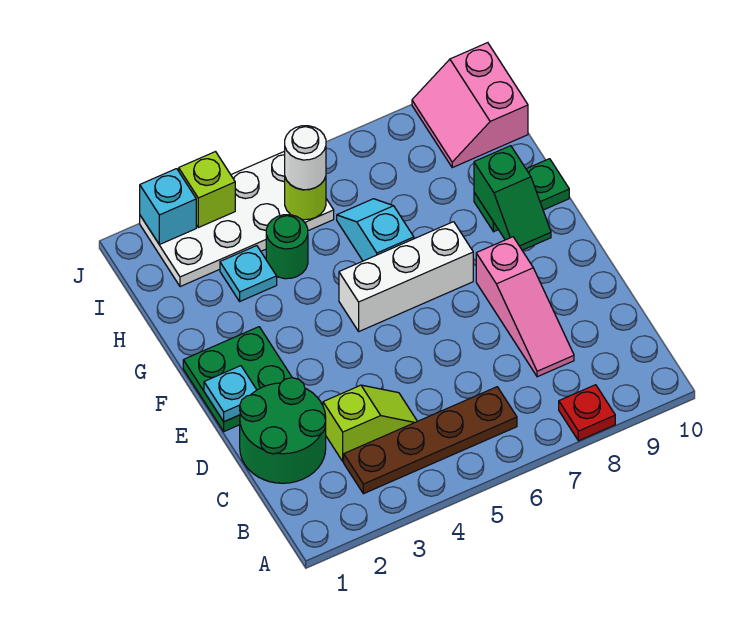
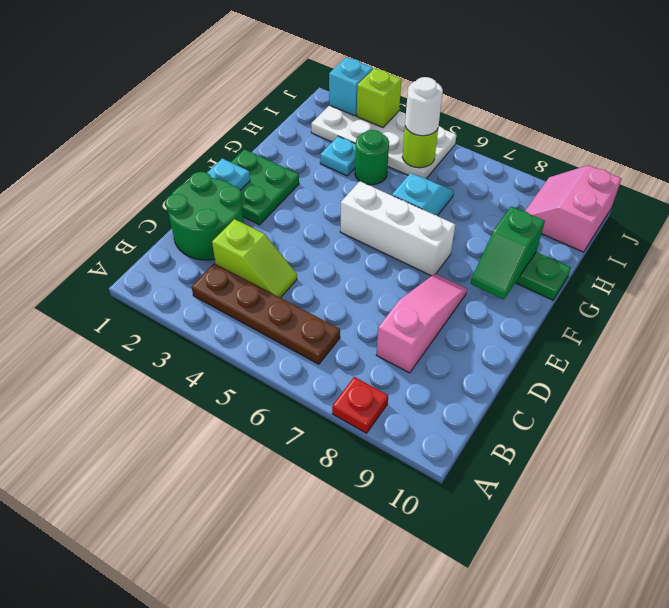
pink 1x3 slope [476,237,574,377] -> pink 1x3 slope turned to [377,274,467,373]

